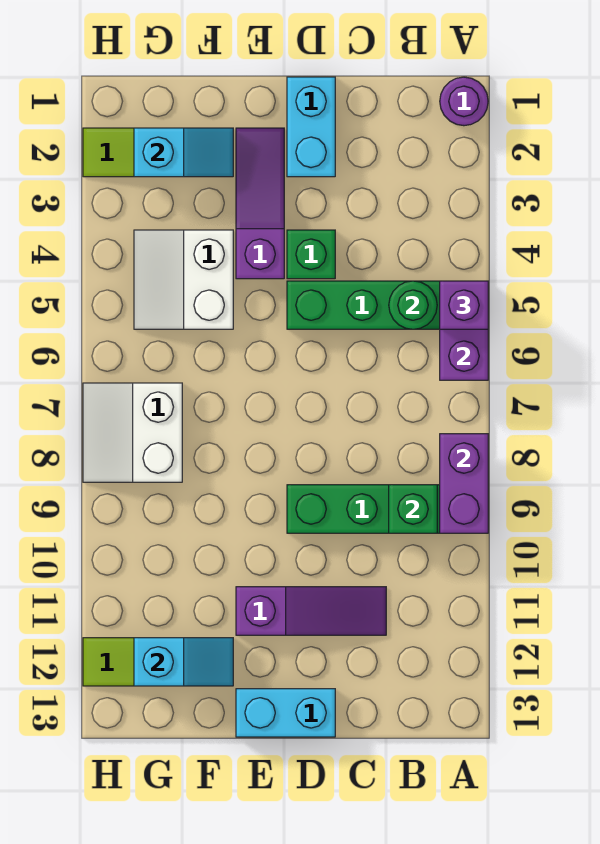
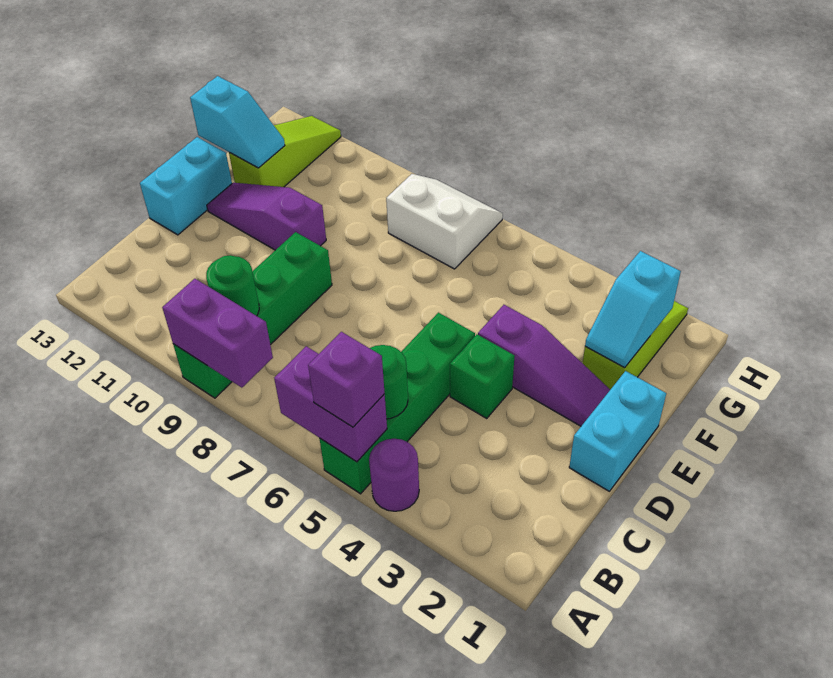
purple 1x1 round brick [440,77,488,126] -> purple 1x1 round brick moved to [369,439,419,511]
green 1x1 brick [389,485,437,533] -> green 1x1 round brick [206,255,259,316]
purple 1x3 slope [236,587,386,635] -> purple 1x3 slope turned to [207,183,326,250]
cyan 1x2 brick [287,77,335,177] -> cyan 1x2 brick turned to [569,371,666,491]
white 2x2 slope [134,230,233,329] -> none
cyan 1x2 slope [134,638,233,686] -> cyan 1x2 slope turned to [190,76,285,168]

